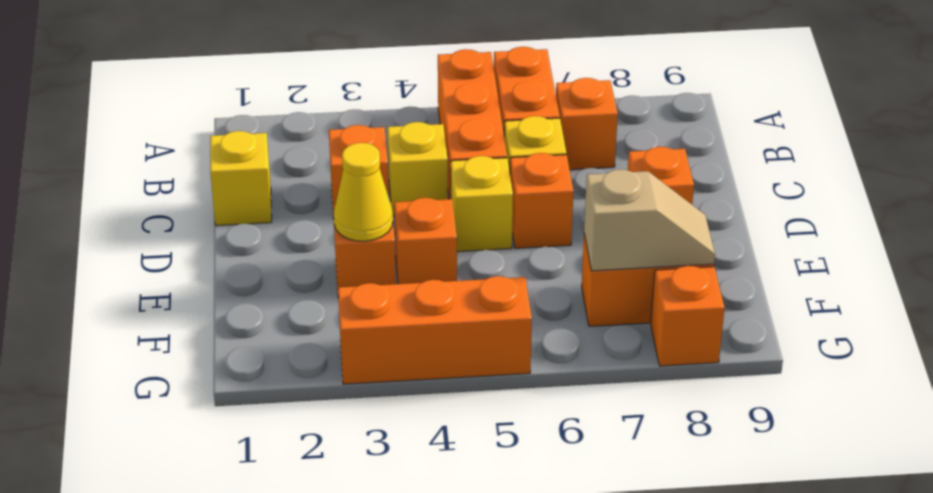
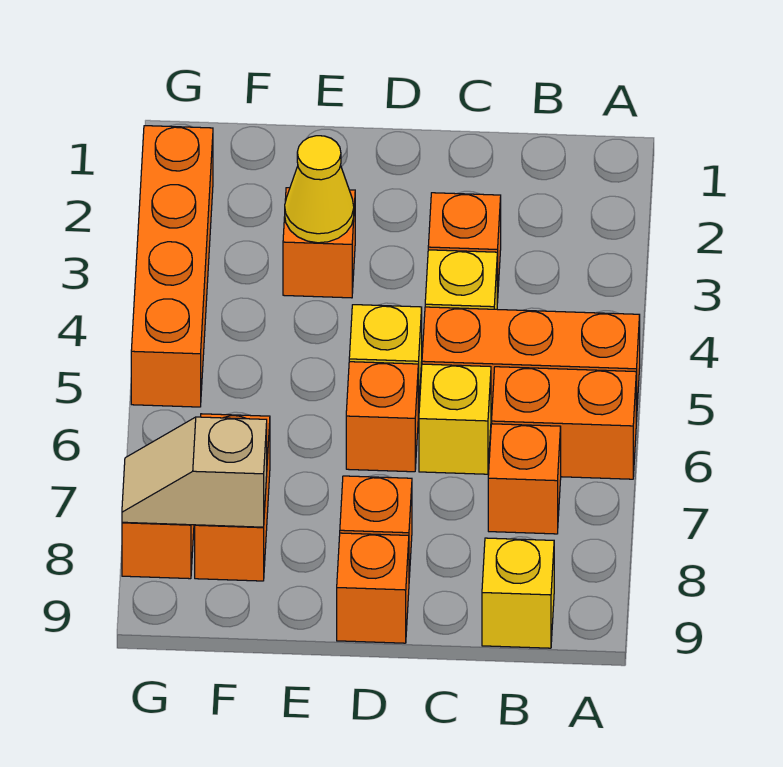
yellow 1x1 brick [210,131,272,226] -> yellow 1x1 brick moved to [482,538,554,648]
orange 1x1 brick [394,198,457,284] -> orange 1x1 brick moved to [337,533,409,643]
tan 1x2 slope [584,169,715,271] -> tan 1x2 slope turned to [122,417,267,527]
orange 1x3 brick [338,276,532,384] -> orange 1x4 brick [131,126,213,407]

